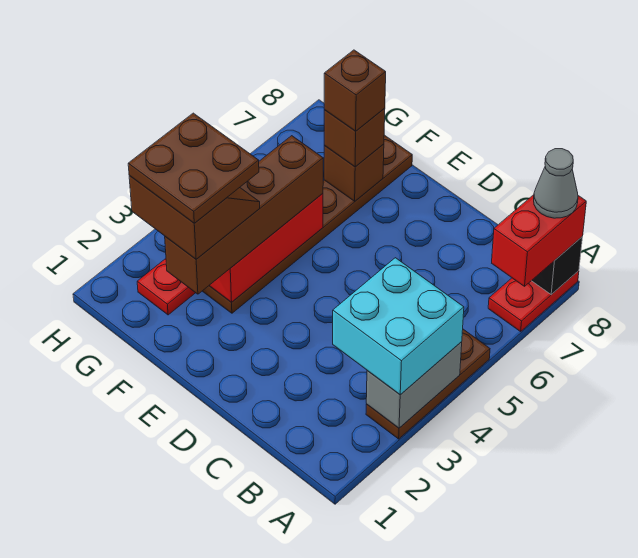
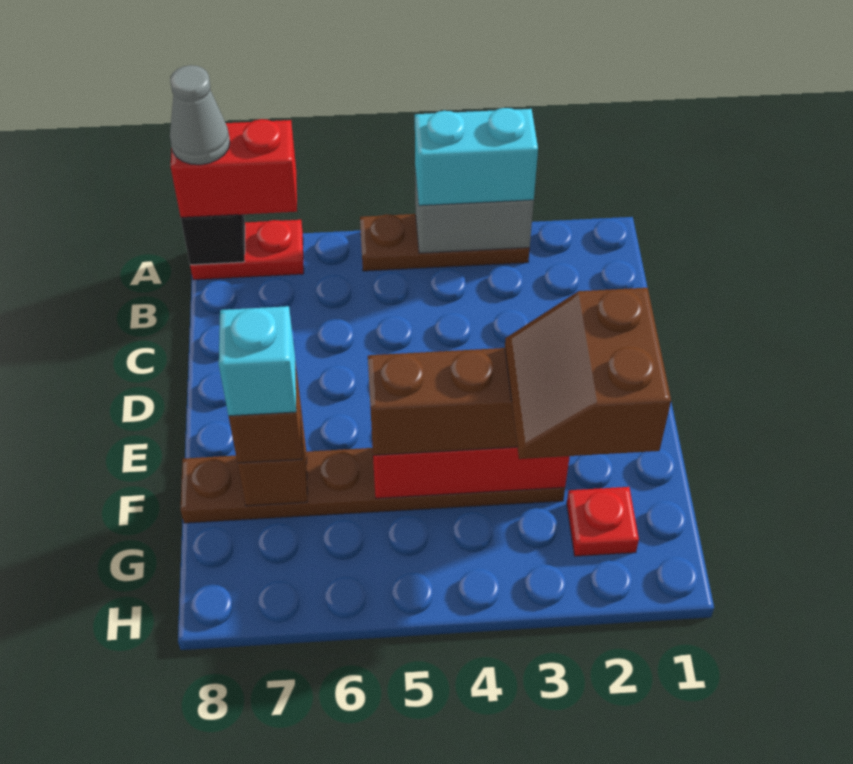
cyan 2x2 brick [333,258,464,395] -> cyan 1x2 brick [415,108,538,206]
brown 2x2 plate [128,113,259,223] -> none
brown 1x1 brick [324,50,386,131] -> cyan 1x1 brick [219,306,296,416]

